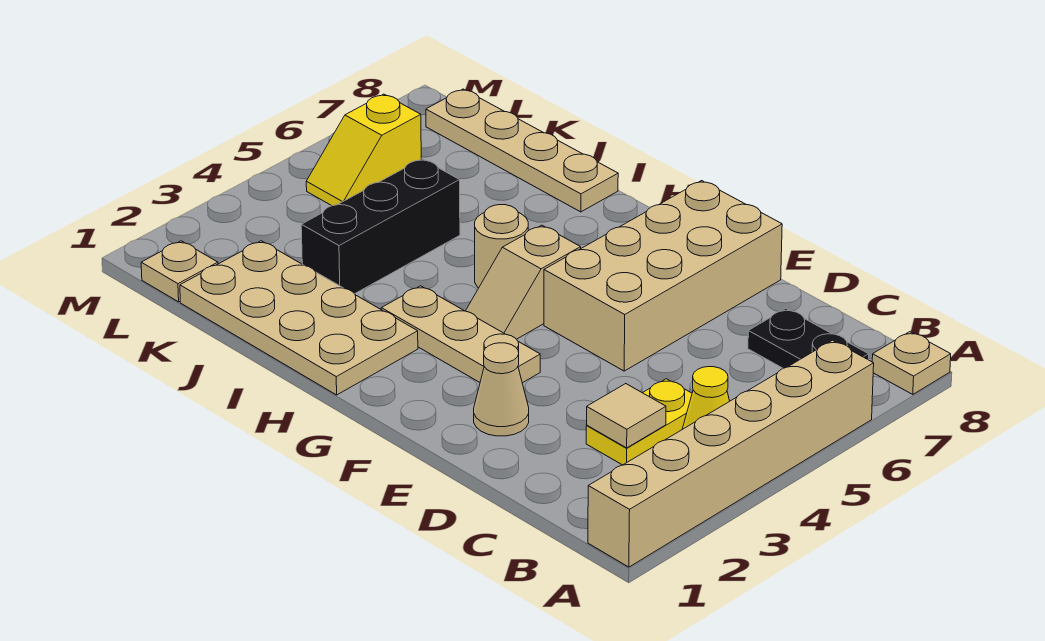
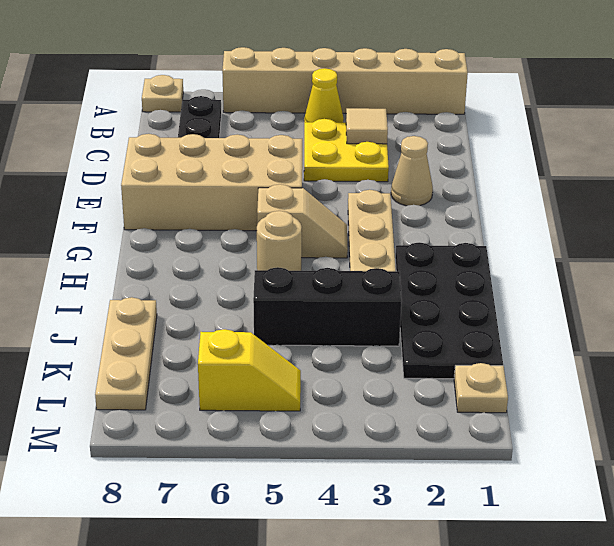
yellow 1x2 plate [586,379,692,465] -> yellow 2x2 plate [304,119,389,182]
tan 2x4 plate [180,241,418,395] -> black 2x4 plate [395,242,503,379]
tan 1x4 plate [426,89,618,212] -> tan 1x3 plate [95,297,157,410]

